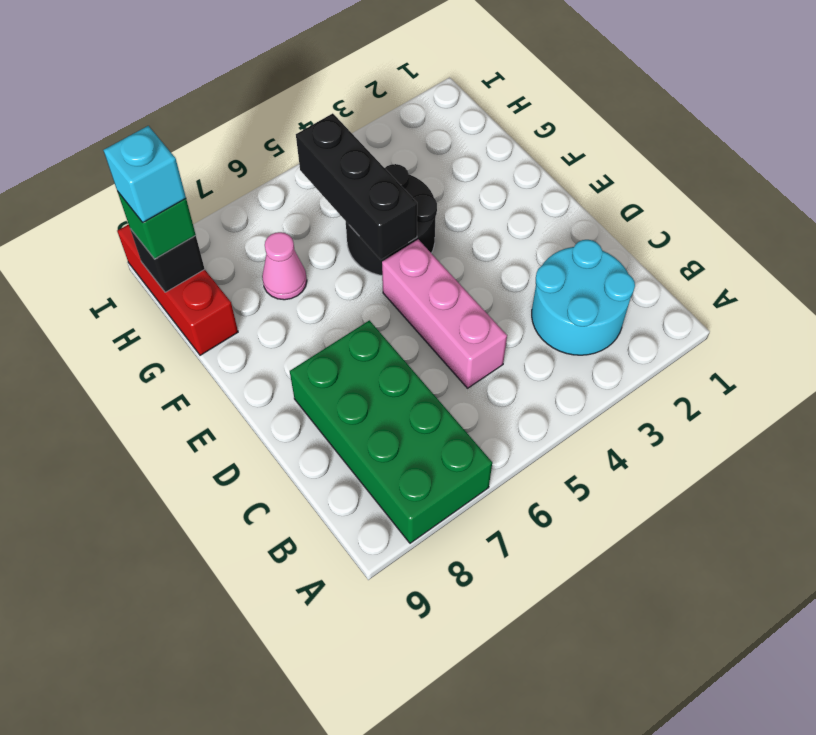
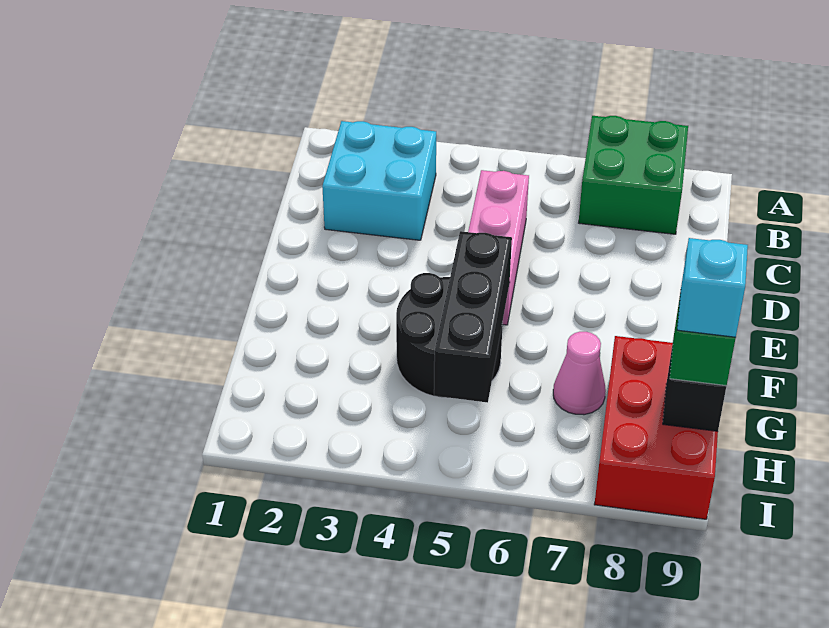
green 2x4 brick [290,320,492,543] -> green 2x2 brick [579,116,688,234]
cyan 2x2 round brick [532,240,635,355] -> cyan 2x2 brick [322,121,436,240]
red 1x3 brick [117,224,238,355] -> red 2x3 brick [594,336,718,519]

